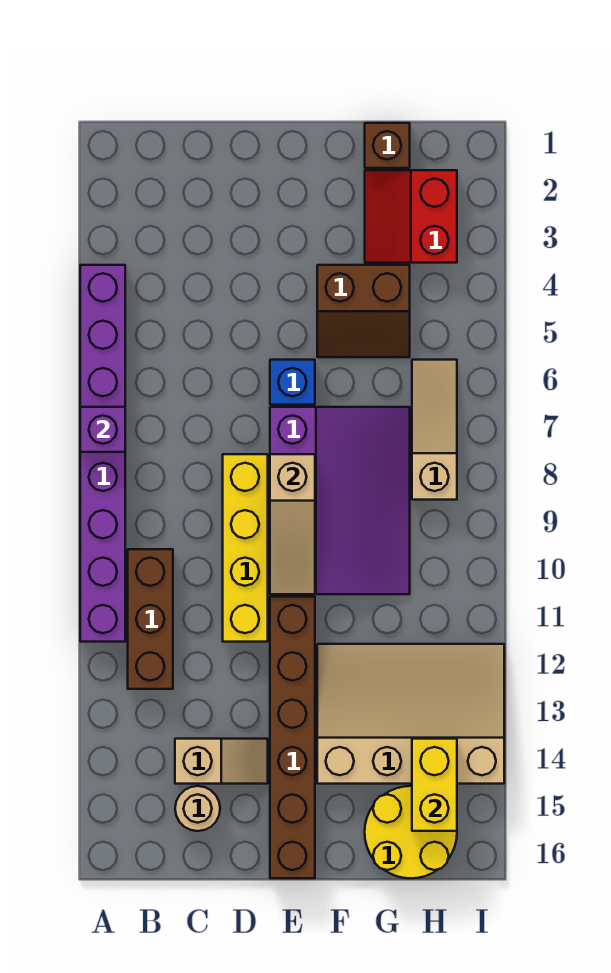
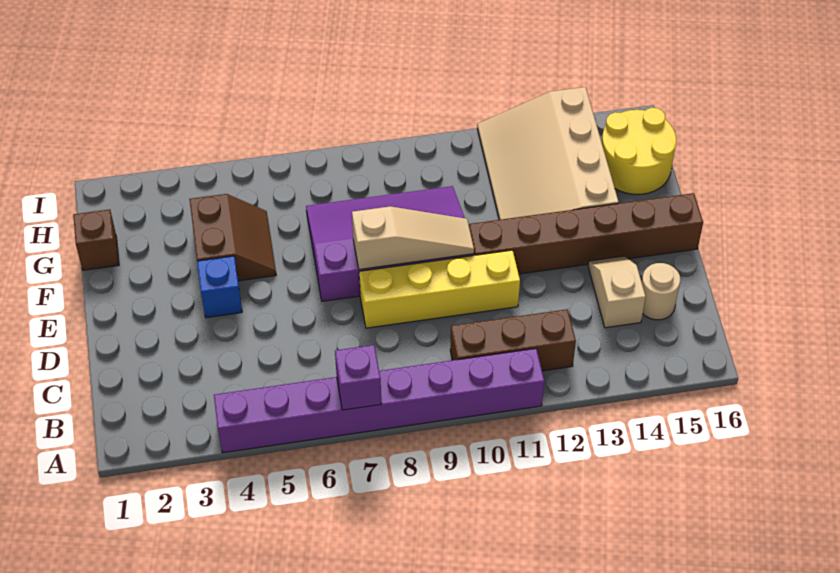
blue 1x1 brick [270,360,315,405] -> blue 1x1 brick moved to [197,256,242,318]
red 2x2 slope [365,170,457,263] -> none
tan 1x3 slope [412,360,457,500] -> none
yellow 1x2 brick [412,739,457,831] -> none

